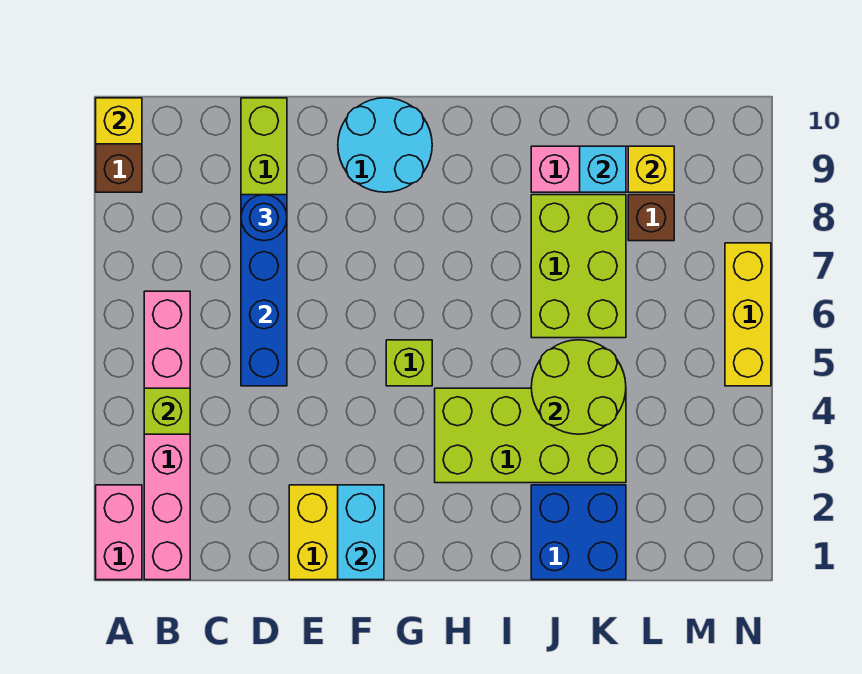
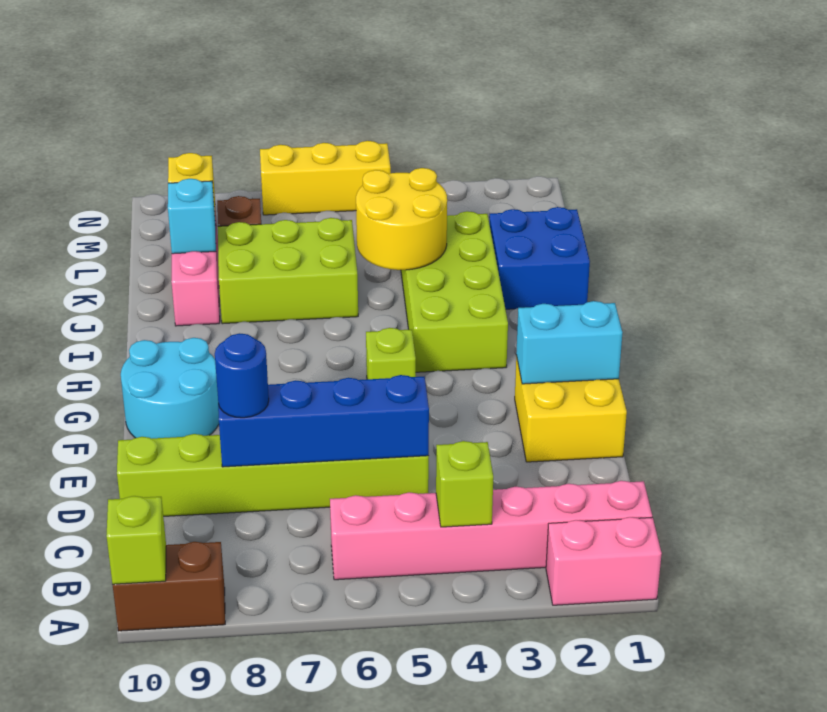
yellow 1x1 brick [96,98,142,144] -> lime 1x1 brick [106,496,166,584]
lime 2x2 round brick [531,340,626,434] -> yellow 2x2 round brick [356,168,447,270]

